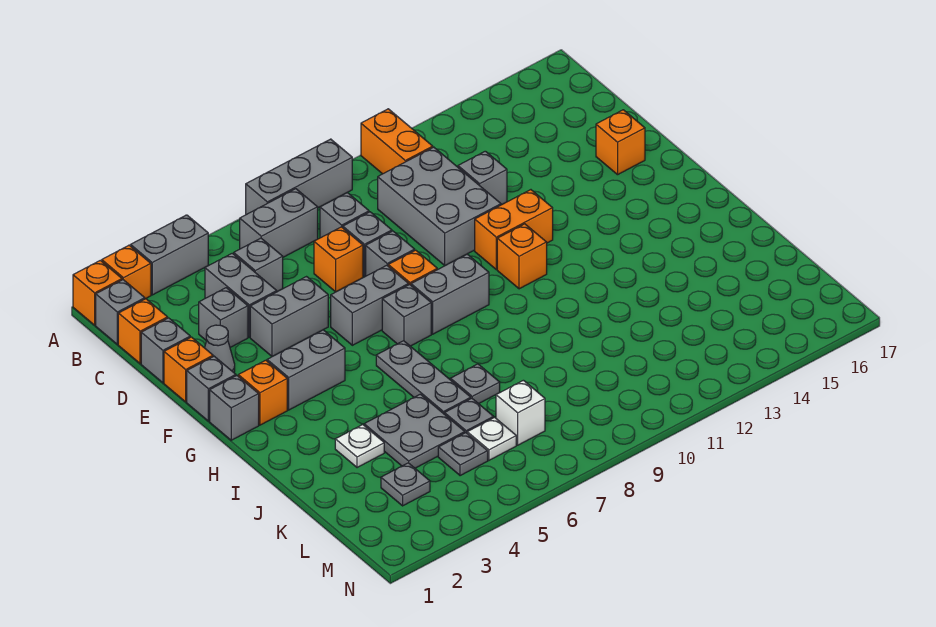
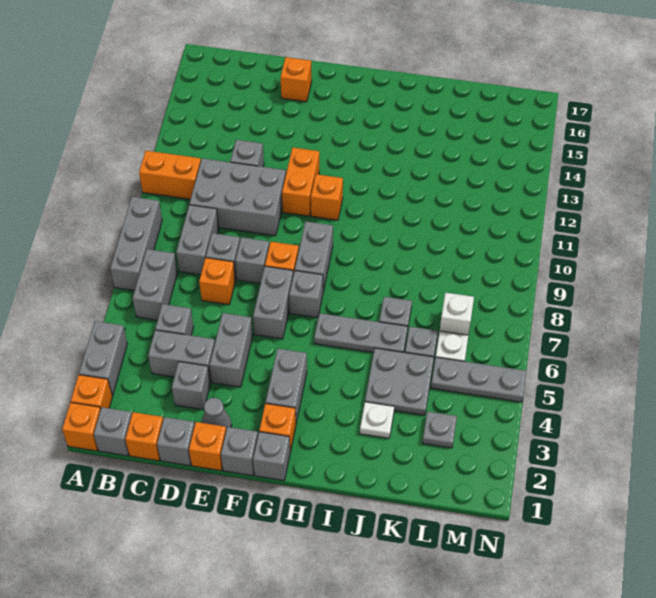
grey 1x1 brick [320,193,369,238] -> grey 1x2 brick [176,205,219,275]
grey 1x1 plate [438,433,488,476] -> grey 1x3 plate [431,357,526,402]

